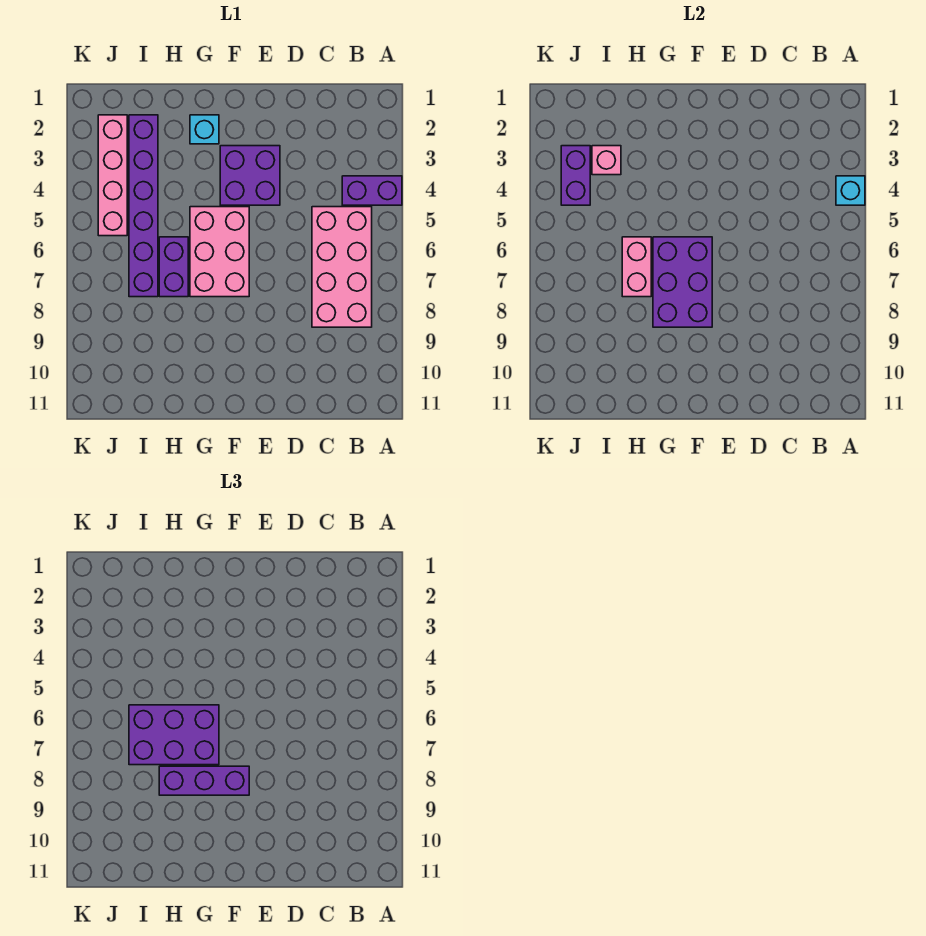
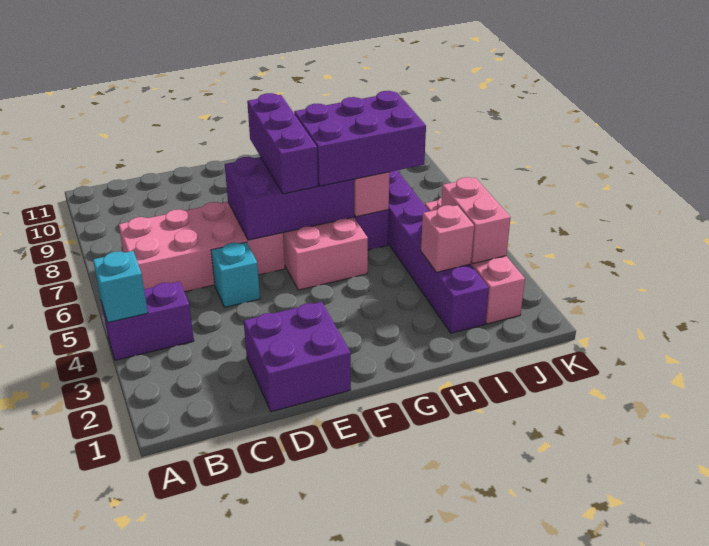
pink 2x4 brick [312,207,372,327] -> pink 2x4 brick turned to [119,202,285,292]
purple 2x2 brick [220,146,280,205] -> purple 2x2 brick moved to [244,302,351,412]
purple 2x3 brick [653,237,712,327] -> purple 2x3 brick turned to [225,157,354,240]
purple 1x3 brick [159,766,249,795] -> purple 1x3 brick turned to [247,93,318,194]
cyan 1x1 brick [190,115,219,144] -> cyan 1x1 brick moved to [211,242,260,307]
purple 1x2 brick [561,146,590,205] -> pink 1x2 brick [441,177,511,264]

